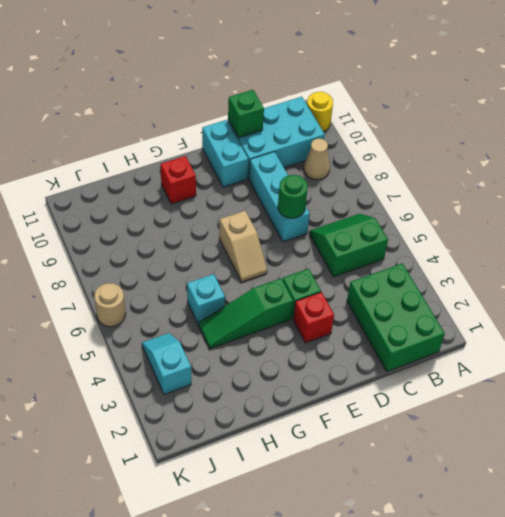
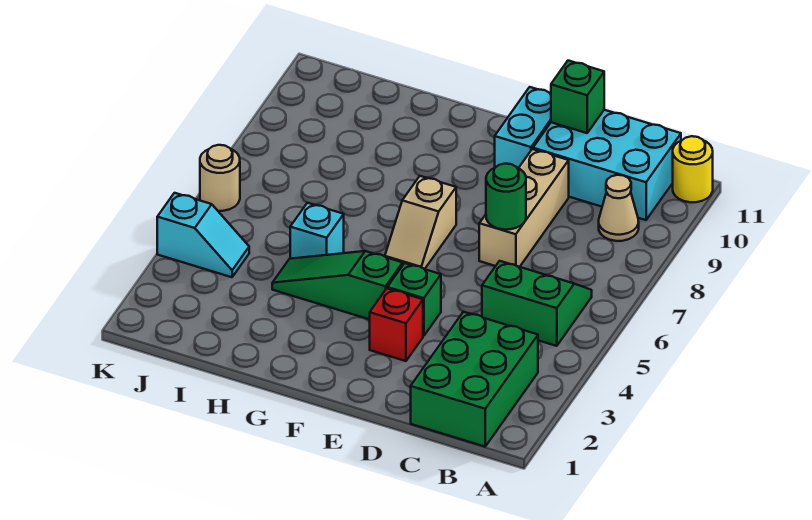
cyan 1x3 brick [249,152,310,242] -> tan 1x3 brick [479,149,569,267]
red 1x1 brick [160,156,196,204] -> none
cyan 1x2 slope [142,333,191,394] -> cyan 1x2 slope turned to [157,193,249,277]

